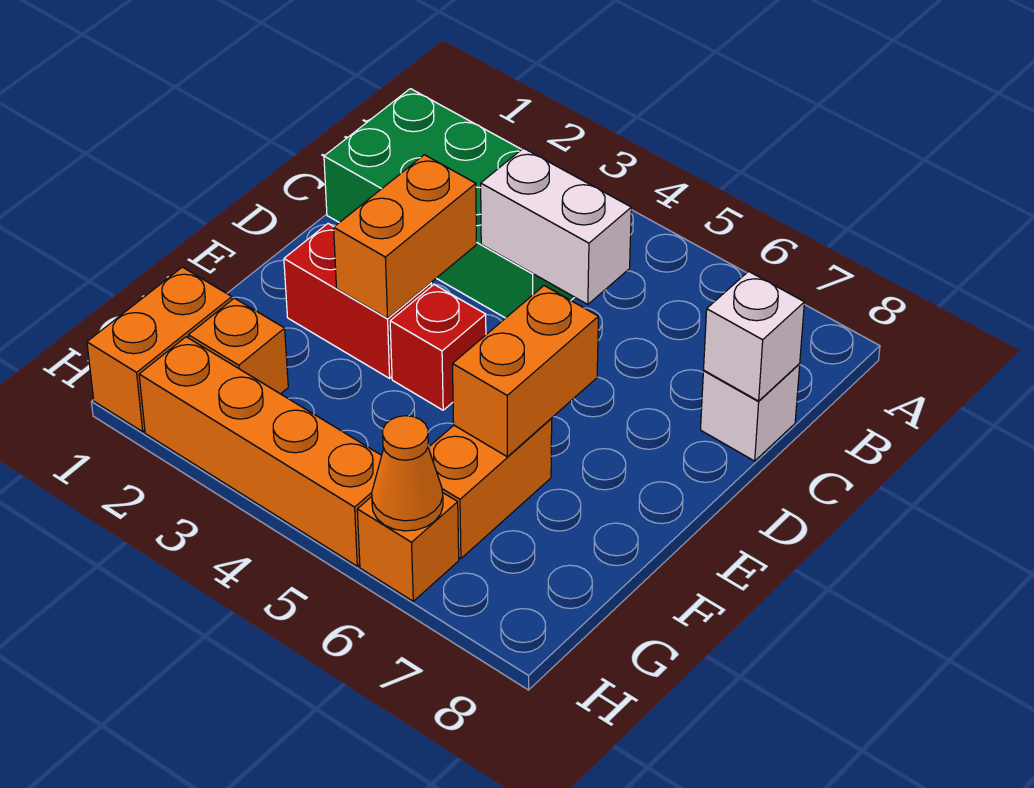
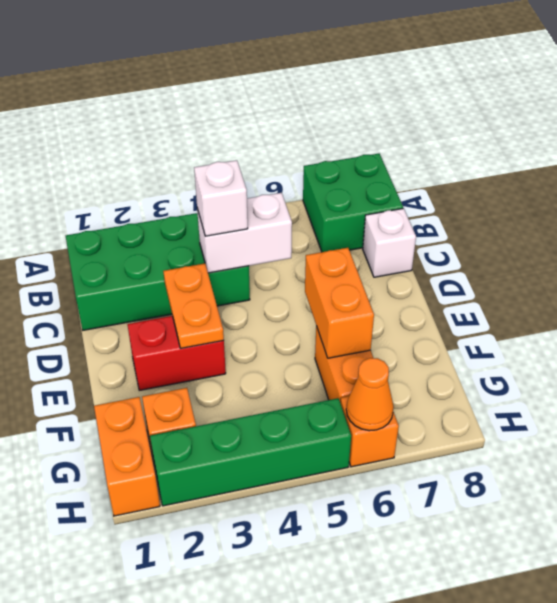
none -> green 2x2 brick [303,154,403,252]
white 1x1 brick [704,271,804,401] -> white 1x1 brick moved to [194,160,248,236]
orange 1x2 brick [334,155,477,318] -> orange 1x2 plate [163,263,224,348]
red 1x1 brick [390,284,486,410] -> none
orange 1x4 brick [139,337,382,566] -> green 1x4 brick [150,398,351,506]

